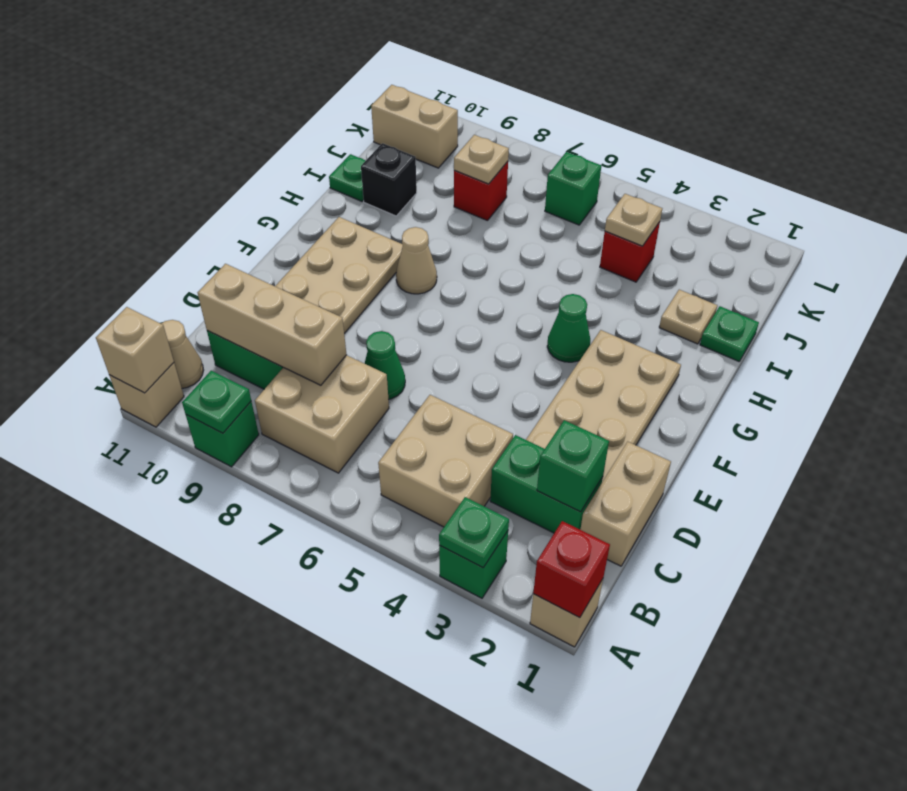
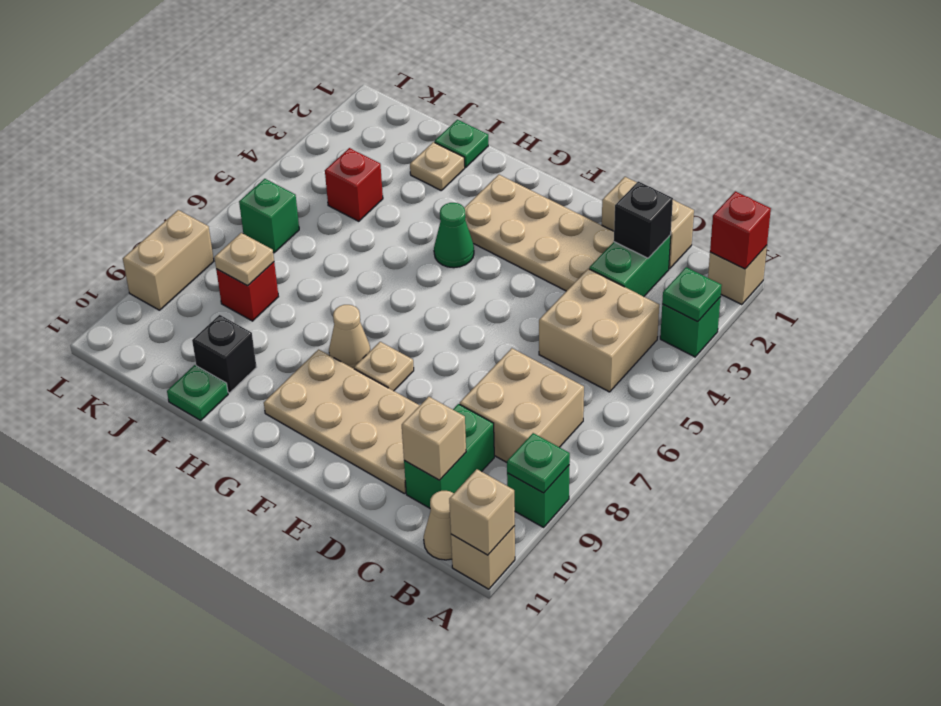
green 1x1 brick [537,420,609,512] -> black 1x1 brick [614,181,673,258]
tan 1x3 brick [198,264,347,385] -> tan 1x1 brick [402,397,466,480]
green 1x1 cone [365,331,405,399] -> none
tan 1x1 plate [605,194,662,246] -> tan 1x1 plate moved to [354,342,414,391]
tan 1x2 brick [371,85,458,168] -> tan 1x2 brick moved to [123,210,214,310]

